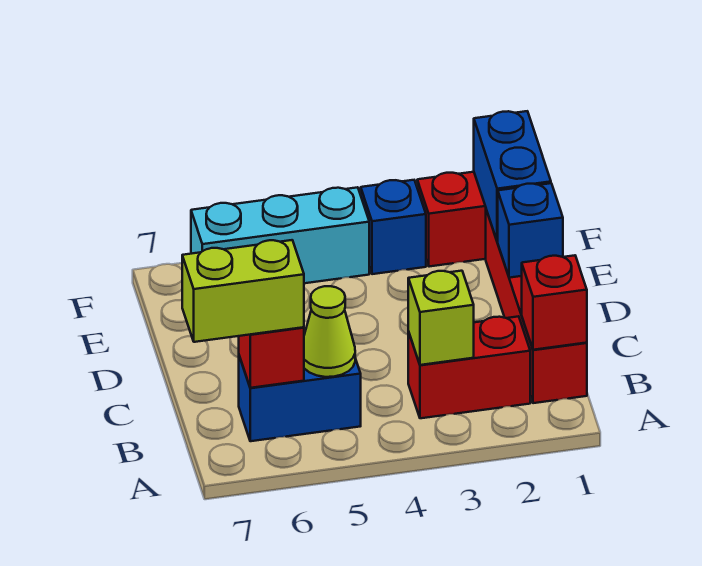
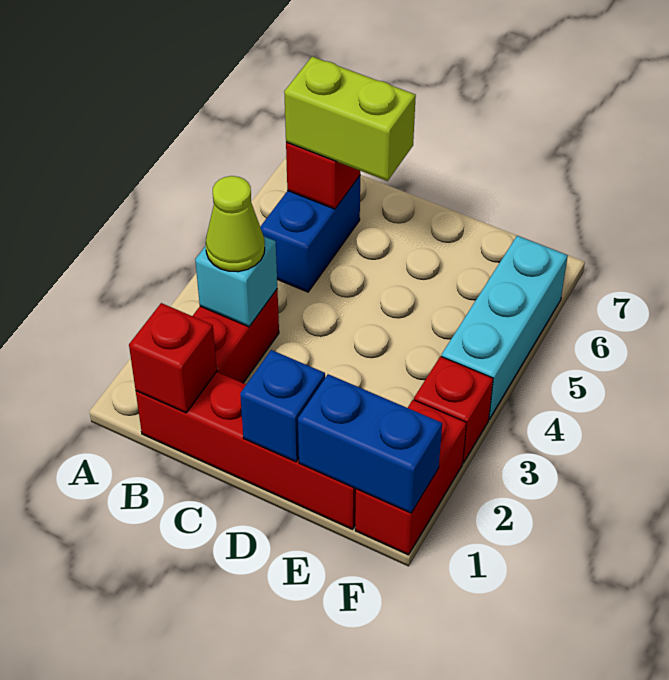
lime 1x1 brick [408,271,474,365] -> cyan 1x1 brick [195,237,277,327]
lime 1x1 cone [304,286,355,377] -> lime 1x1 cone moved to [206,176,265,272]
lime 1x2 brick [182,240,304,342] -> lime 1x2 brick turned to [284,57,416,181]
blue 1x1 brick [361,180,426,274] -> red 1x1 brick [414,356,493,463]

